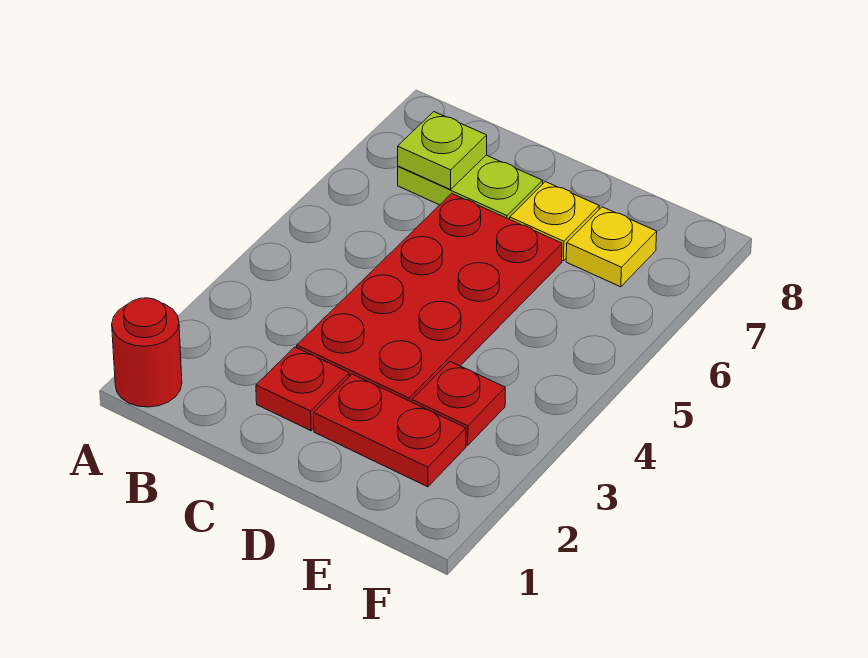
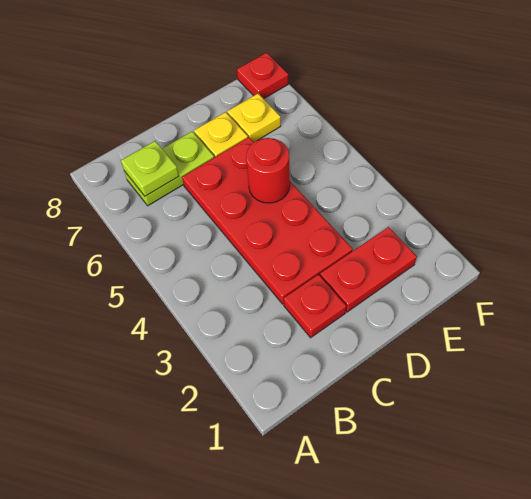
red 1x1 round brick [112,298,182,407] -> red 1x1 round brick moved to [246,138,290,203]
red 1x1 plate [412,362,505,445] -> red 1x1 plate moved to [237,53,288,99]

